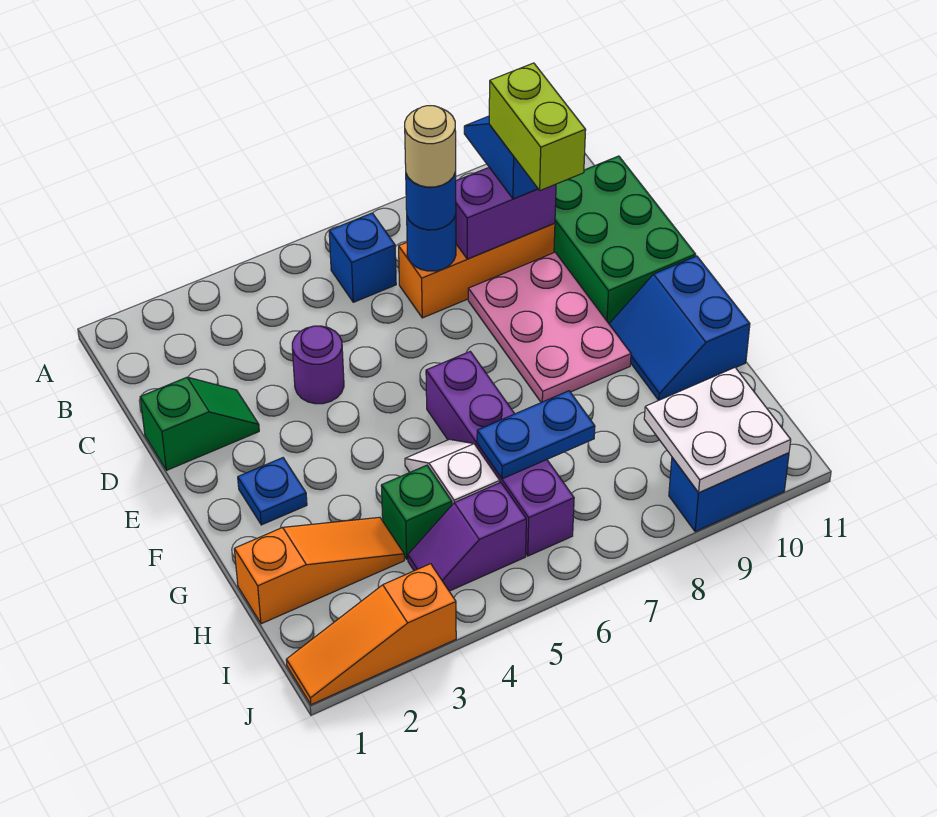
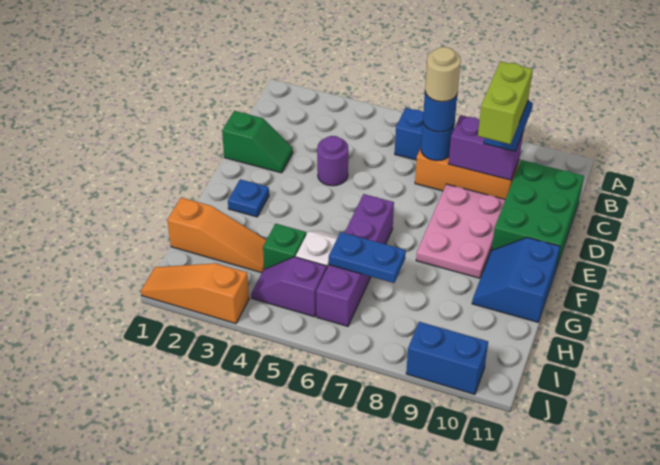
white 2x2 plate [644,368,791,493] -> none

